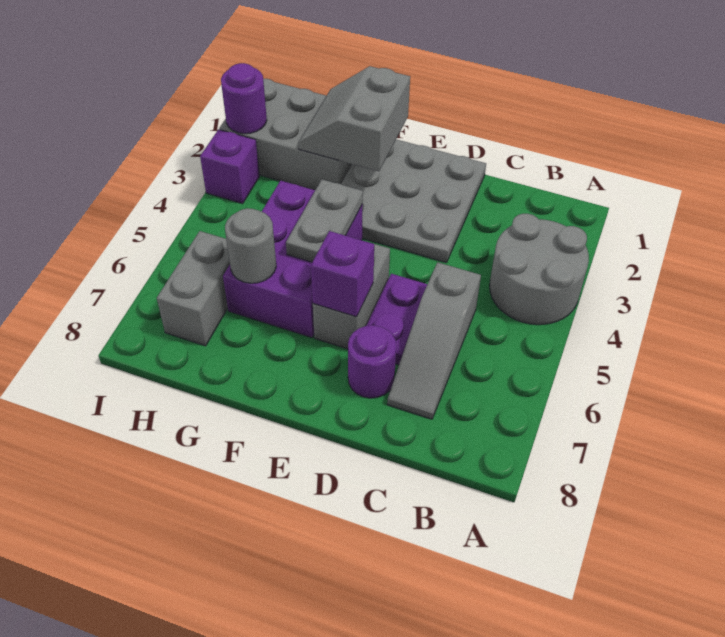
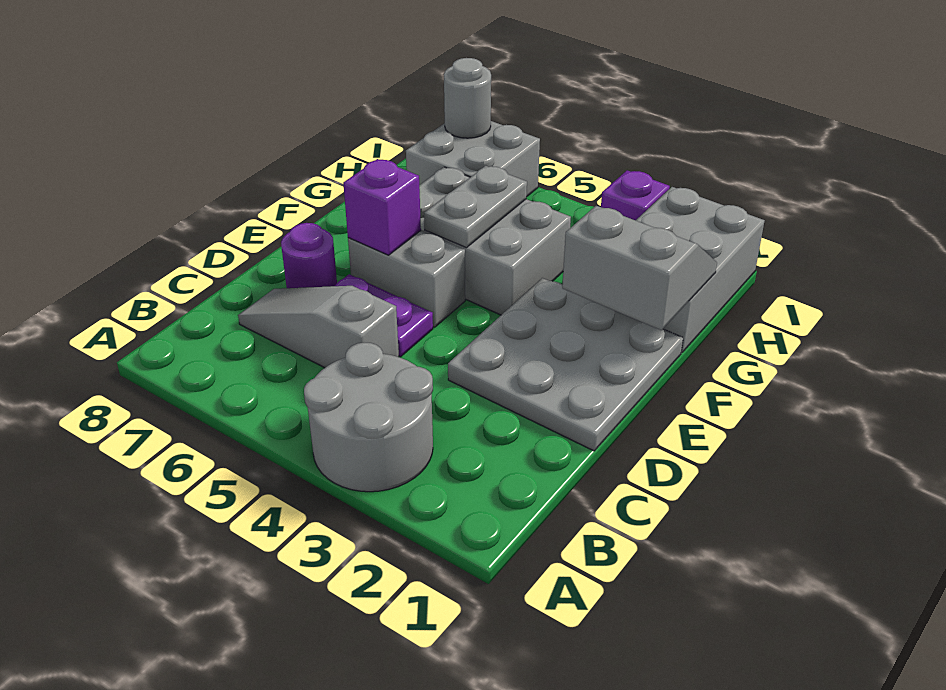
purple 2x3 brick [223,181,363,338] -> grey 2x3 brick [419,167,571,315]
grey 1x2 plate [286,180,363,262] -> grey 1x2 plate turned to [424,166,527,248]
grey 1x1 round brick [225,208,276,283] -> grey 1x1 round brick moved to [444,58,491,138]
grey 1x2 brick [157,231,230,346] -> grey 2x2 brick [406,121,540,197]
purple 1x1 round brick [221,63,267,134] -> none

